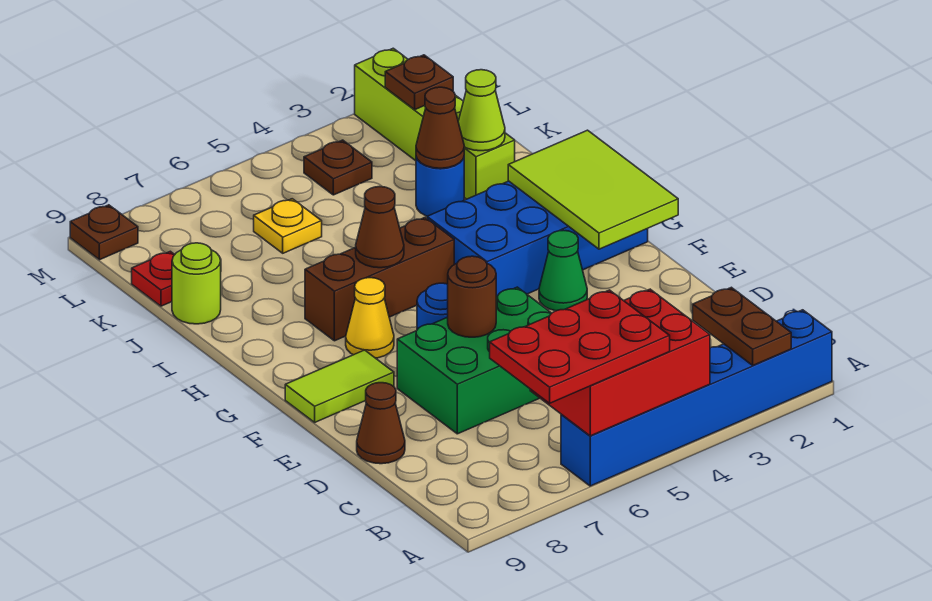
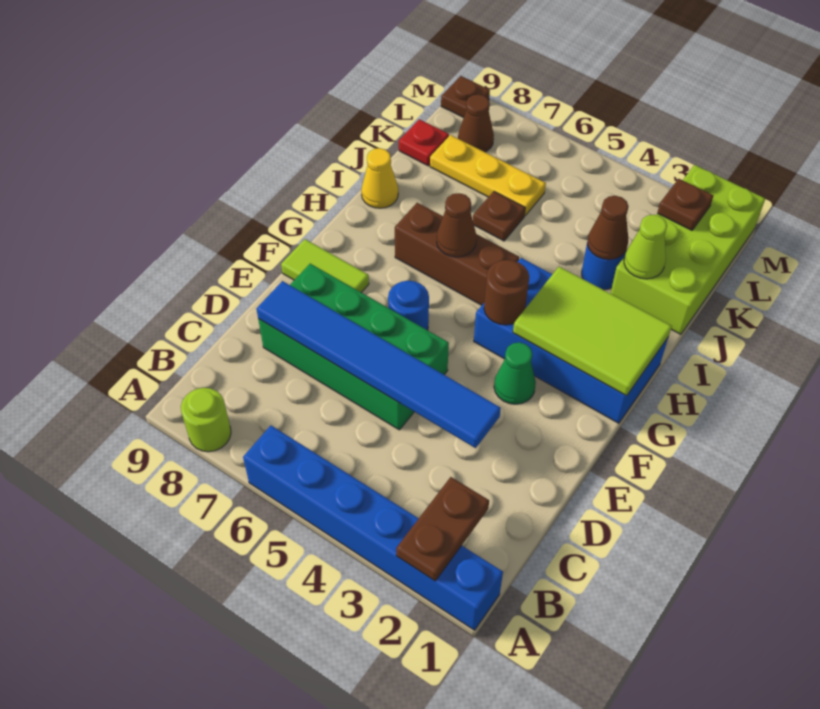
red 2x3 brick [530,289,710,436] -> none
red 2x3 plate [490,290,670,403] -> none
none -> blue 1x6 tile [257,281,501,448]
green 2x3 brick [397,287,551,434] -> green 2x4 brick [258,264,449,430]
brown 1x1 cone [357,383,405,464] -> brown 1x1 cone moved to [458,94,494,152]
brown 1x1 round brick [448,256,496,337] -> brown 1x1 round brick moved to [484,260,529,325]
lime 2x3 tile [508,130,678,249] -> lime 2x3 tile turned to [513,267,672,396]
yellow 1x1 cone [346,278,394,358] -> yellow 1x1 cone moved to [361,148,398,208]
lime 1x4 brick [355,48,515,199] -> lime 2x4 brick [611,165,765,334]
lime 1x1 round brick [172,243,221,324] -> lime 1x1 round brick moved to [181,388,231,452]
yellow 1x1 plate [254,199,322,253] -> yellow 1x3 plate [430,135,546,216]
brown 1x1 plate [304,140,372,195] -> brown 1x1 plate moved to [473,191,525,241]

